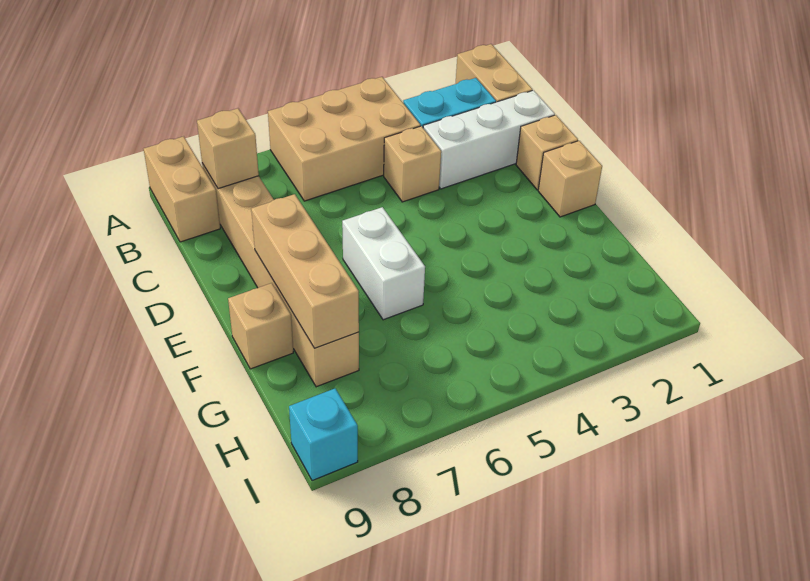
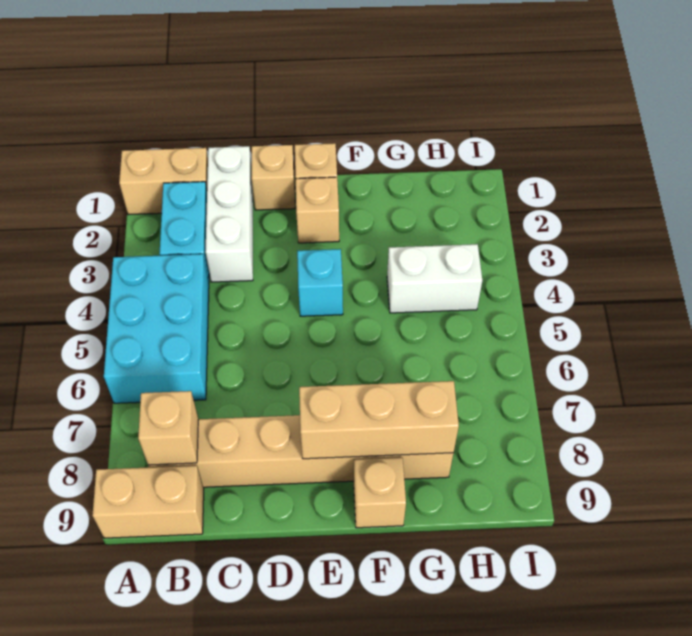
tan 2x3 brick [268,77,420,201] -> cyan 2x3 brick [104,254,209,403]
tan 1x1 brick [384,126,441,202] -> tan 1x1 brick moved to [296,177,339,243]
white 1x2 brick [342,207,425,320] -> white 1x2 brick moved to [387,244,482,313]
cyan 1x1 brick [289,388,358,481] -> cyan 1x1 brick moved to [297,249,343,316]

